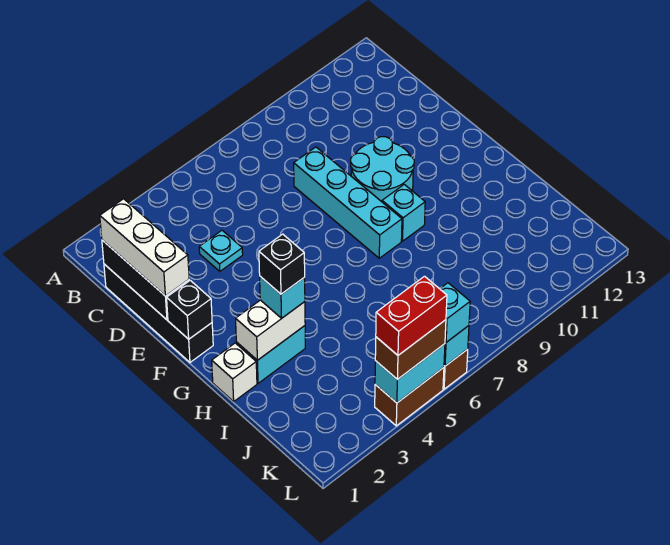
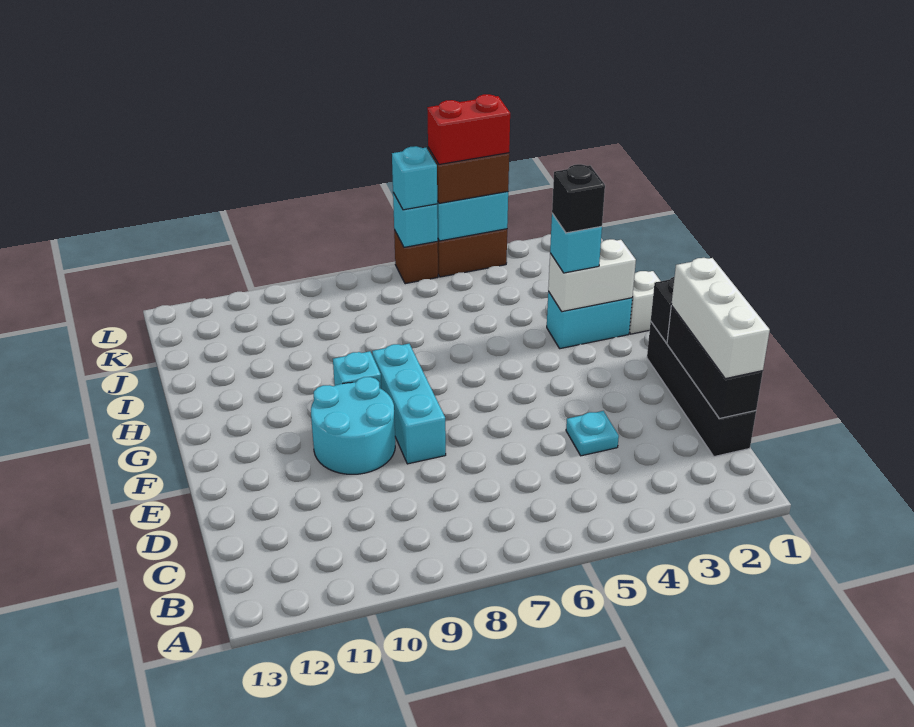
cyan 1x4 brick [294,147,402,258] -> cyan 1x3 brick [372,344,446,464]

